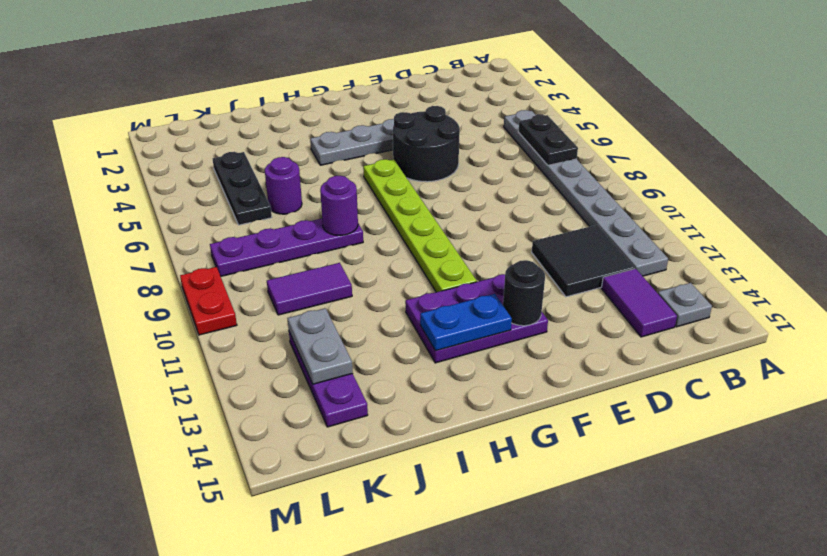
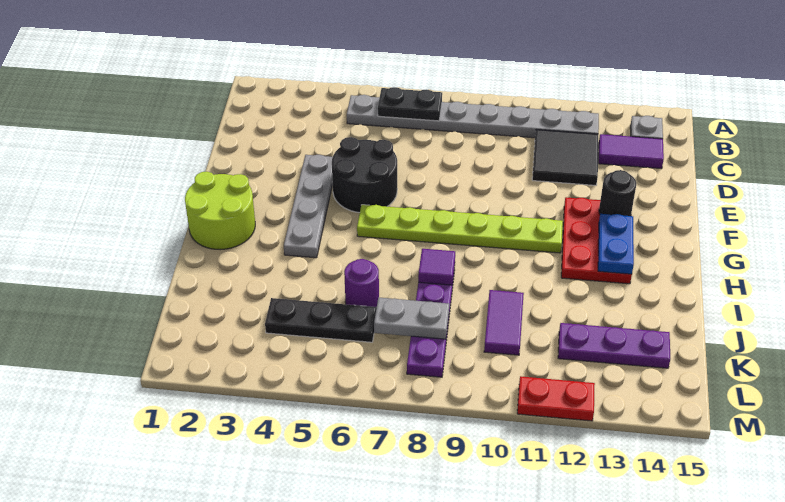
purple 2x3 plate [405,274,548,363] -> red 2x3 plate [561,197,632,284]
none -> lime 2x2 round brick [185,172,255,250]
purple 1x1 round brick [320,176,358,236] -> purple 1x1 tile [418,249,455,285]
grey 1x2 plate [288,308,353,384] -> grey 1x2 plate moved to [374,298,449,339]
red 1x2 plate [180,267,237,335] -> red 1x2 plate moved to [517,376,595,421]

